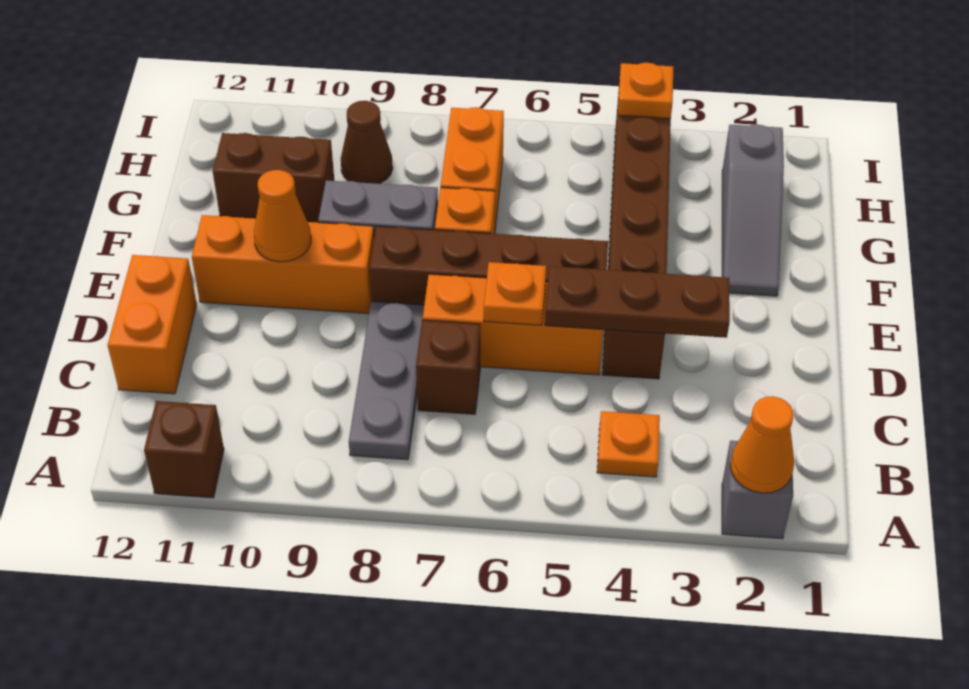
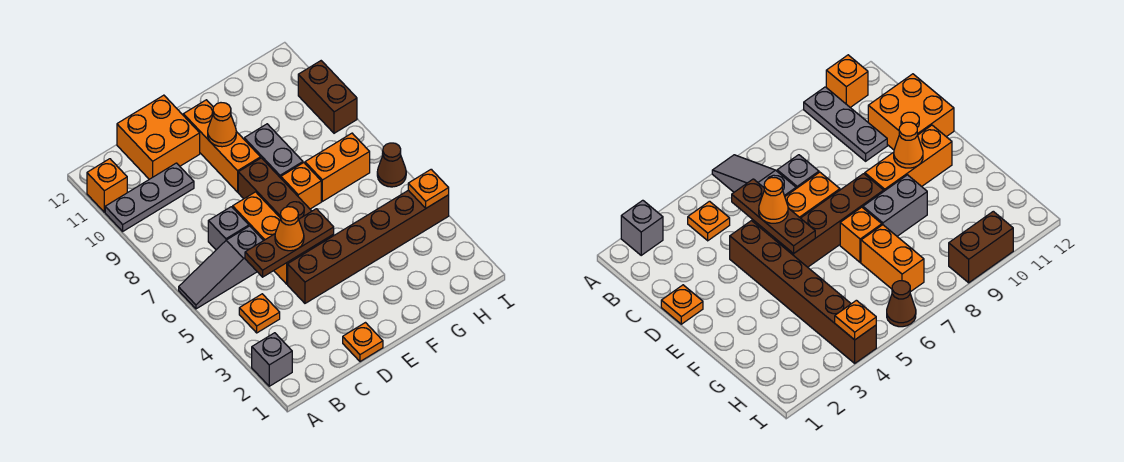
orange 1x1 cone [730,396,794,493] -> orange 1x1 cone moved to [275,207,304,251]
brown 1x1 brick [144,401,224,498] -> orange 1x1 brick [87,159,127,212]
grey 1x3 plate [349,301,424,460] -> grey 1x3 plate moved to [105,163,194,231]
brown 1x1 brick [416,320,480,414] -> grey 1x1 brick [208,207,249,250]
orange 1x2 brick [108,255,197,394] -> orange 2x2 brick [117,95,200,179]
brown 1x3 plate [545,266,730,338] -> brown 1x3 plate turned to [245,209,334,277]
orange 1x1 plate [484,262,546,325] -> orange 1x1 plate moved to [343,323,383,362]
grey 1x3 slope [722,124,784,296] -> grey 1x3 slope moved to [179,226,264,309]
brown 1x2 brick [213,133,334,223] -> brown 1x2 brick moved to [298,61,357,133]
brown 1x1 cone [341,101,393,184] -> brown 1x1 cone moved to [377,143,406,187]

